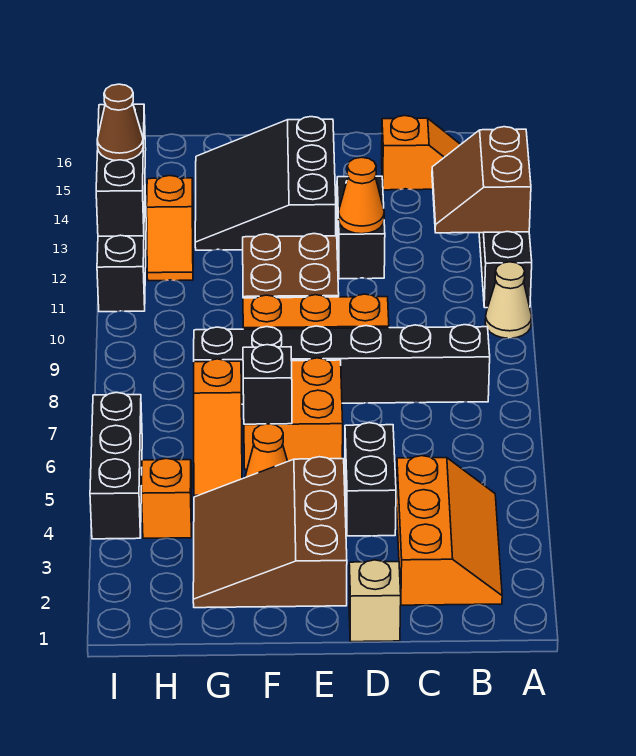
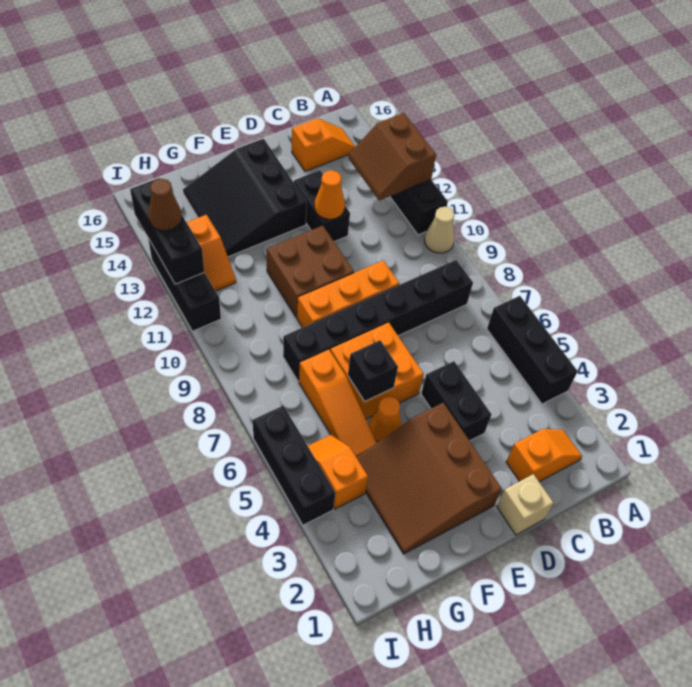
none -> black 1x3 brick [487,296,578,404]
orange 2x3 slope [396,456,502,605] -> orange 1x2 slope [506,429,582,482]

